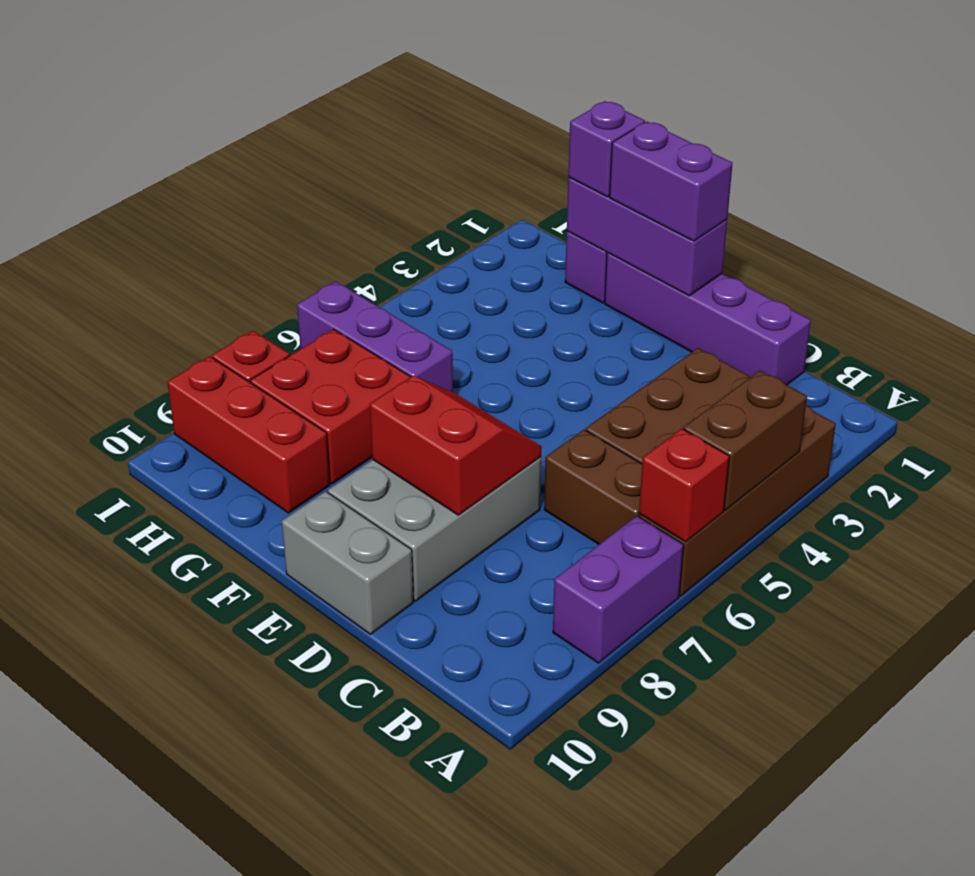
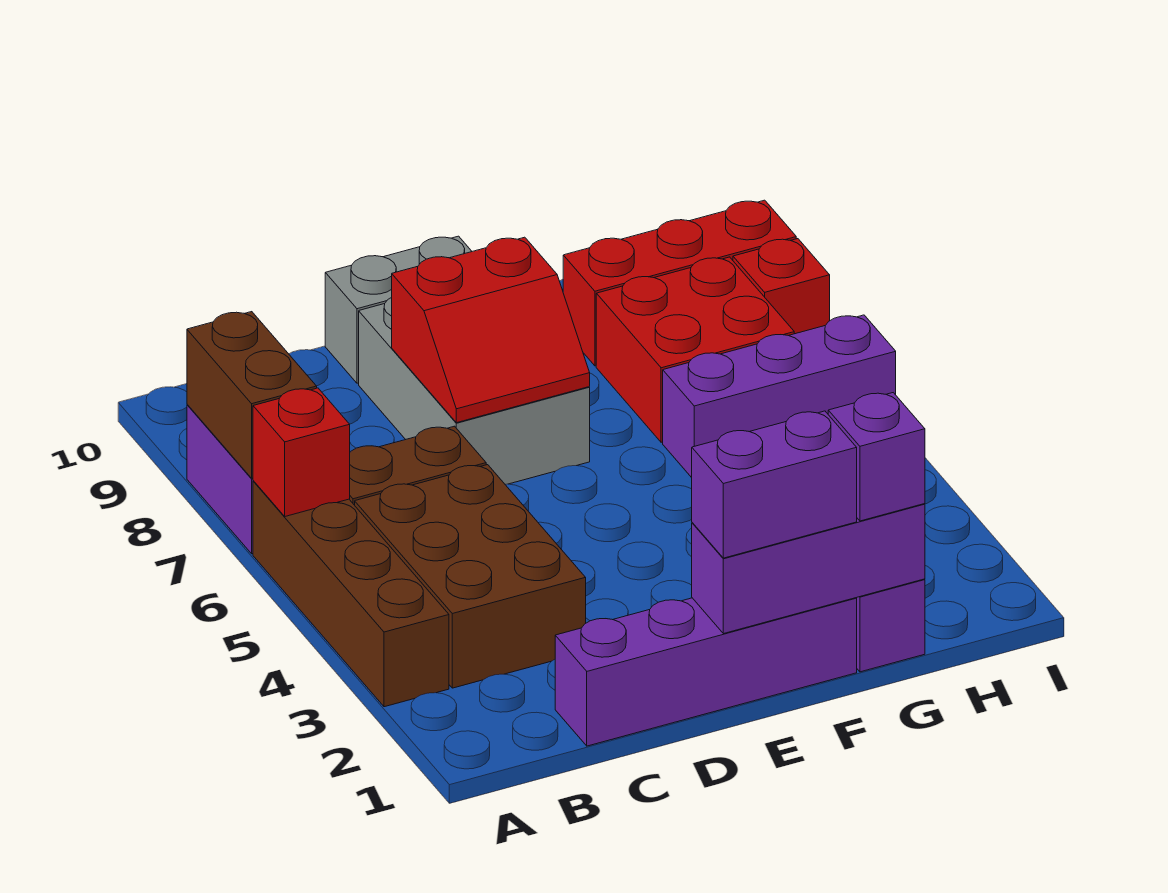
brown 1x2 brick [684,370,807,510] -> brown 1x2 brick moved to [187,312,317,478]

